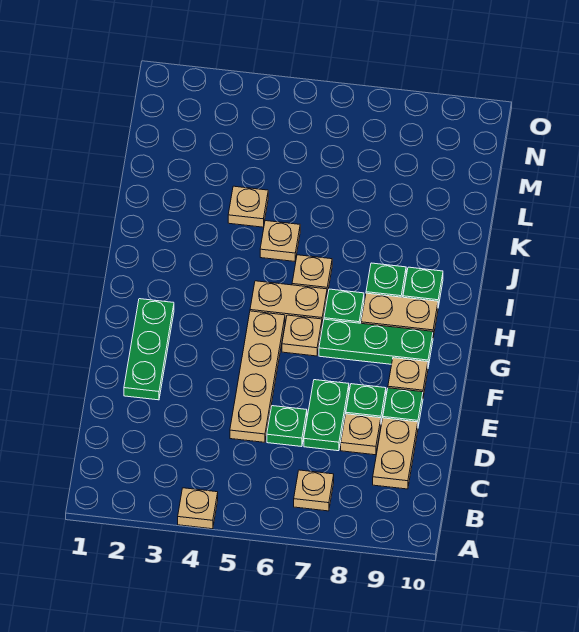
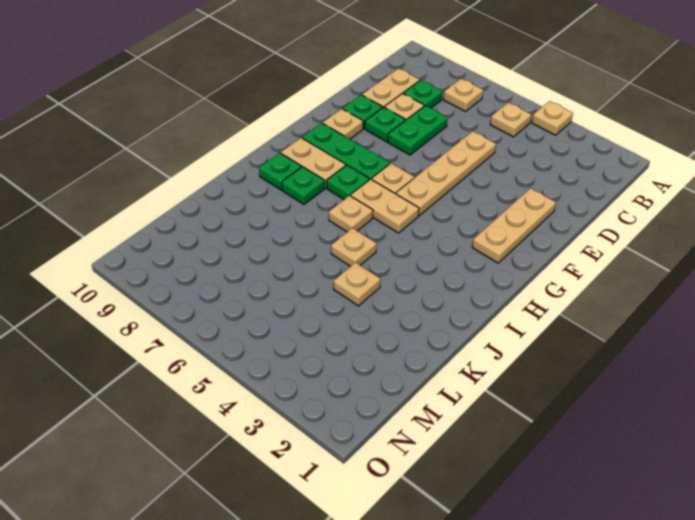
none -> tan 1x1 plate [490,103,531,137]
green 1x1 plate [267,406,307,447] -> green 1x1 plate moved to [403,80,442,108]
green 1x3 plate [124,299,174,400] -> tan 1x3 plate [473,188,556,263]

